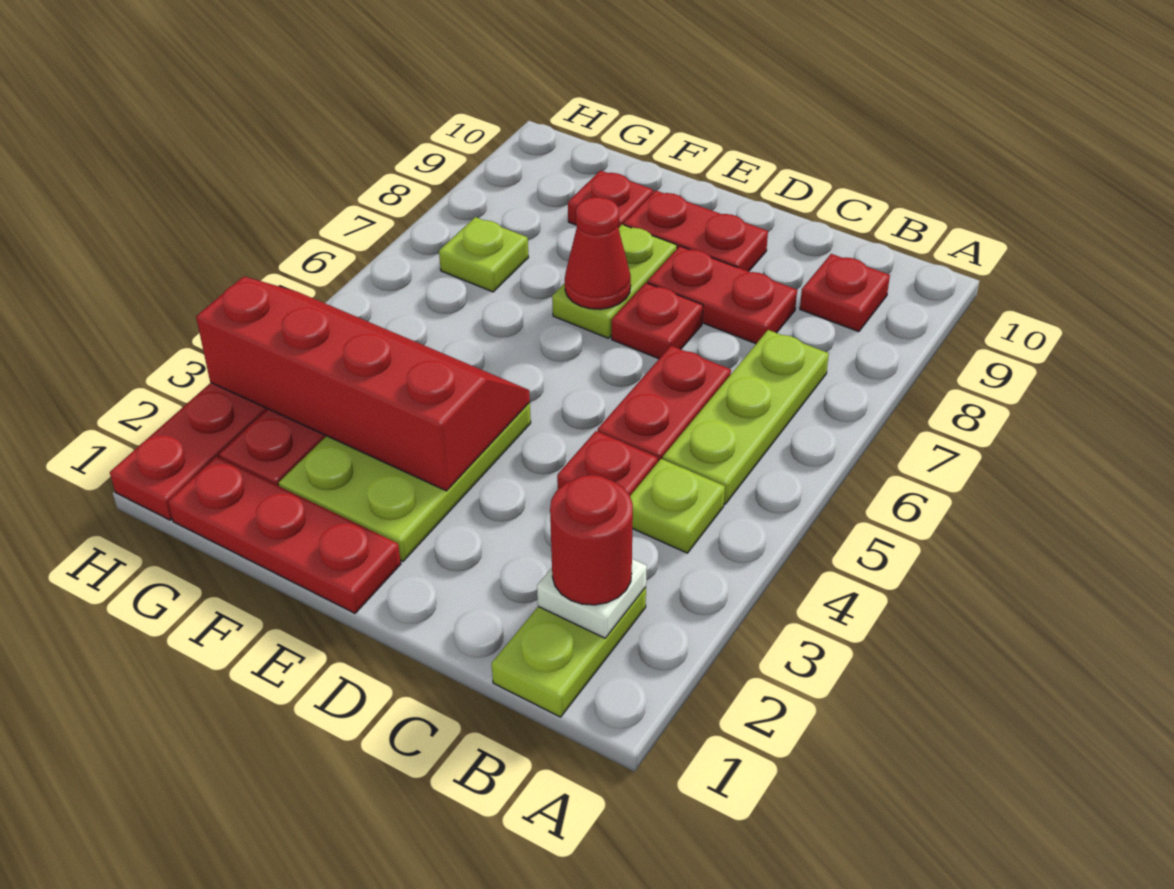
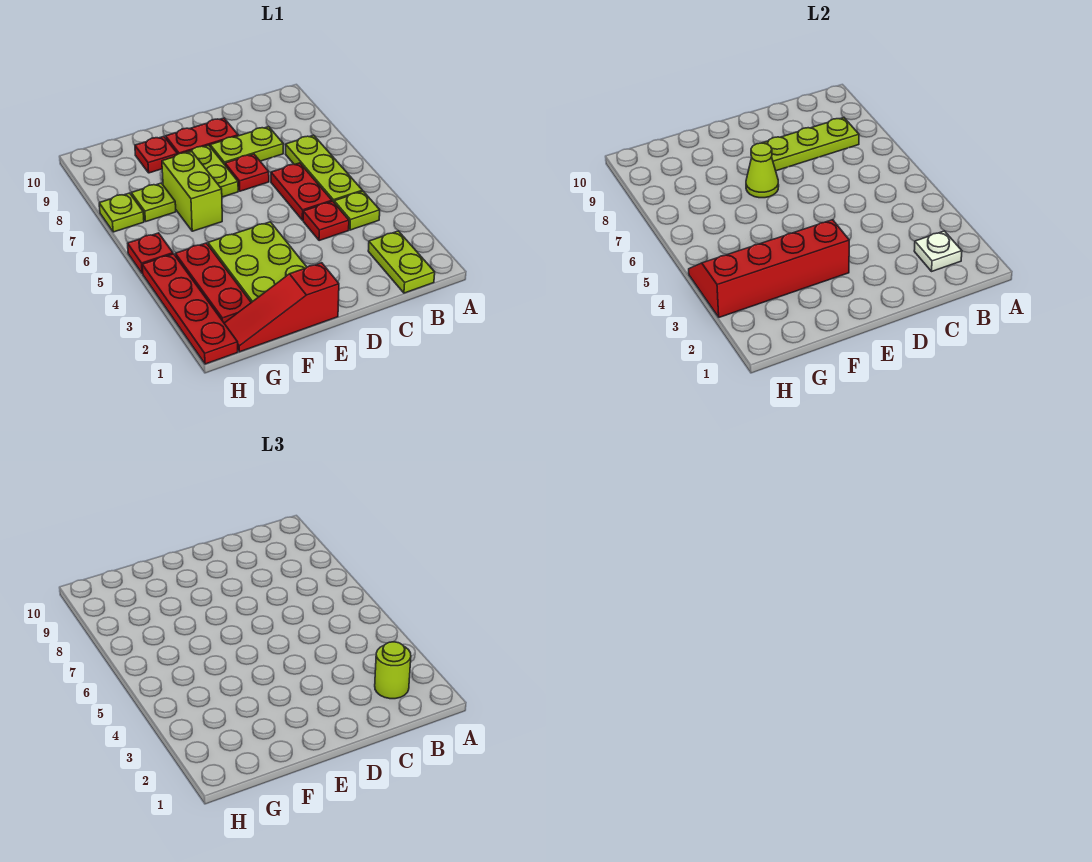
red 1x1 round brick [550,475,633,605] -> lime 1x1 round brick [375,642,411,699]
none -> lime 1x3 plate [763,118,859,171]
red 1x1 plate [800,254,890,332] -> red 1x1 plate moved to [128,233,173,274]
red 1x2 plate [647,246,797,344] -> lime 1x2 plate [210,127,283,165]
red 1x3 plate [168,456,401,613] -> red 1x3 slope [224,263,339,352]
red 1x1 cone [565,197,631,309] -> lime 1x1 cone [746,143,779,198]
none -> lime 1x2 brick [162,151,222,231]
none -> lime 1x1 plate [99,193,144,232]

